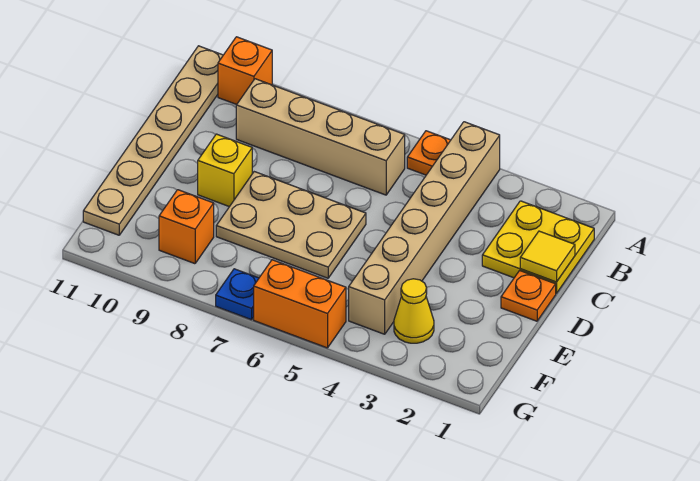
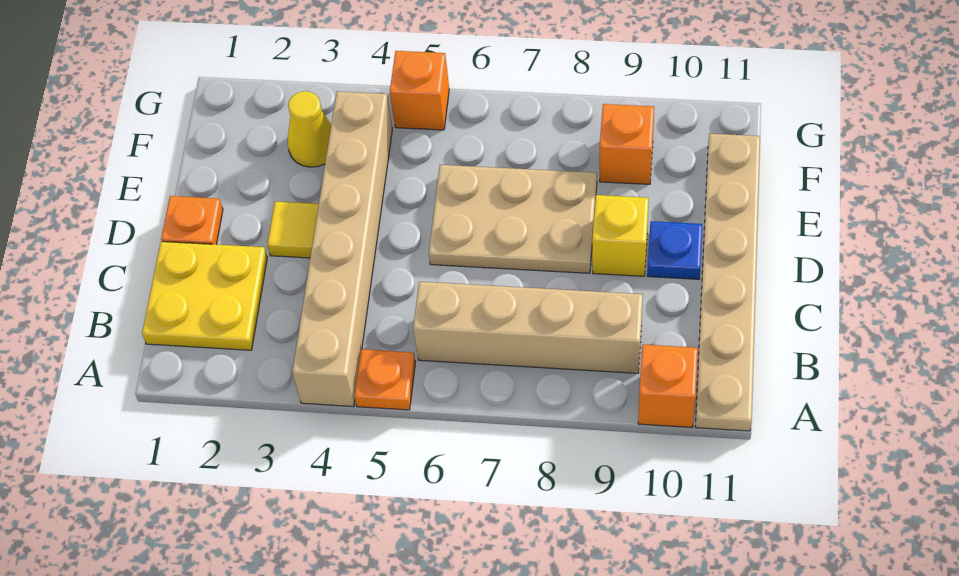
yellow 1x1 tile [520,231,575,282] -> yellow 1x1 tile moved to [267,201,319,258]
orange 1x2 brick [254,260,346,348] -> orange 1x1 brick [390,51,449,130]
blue 1x1 plate [216,269,259,320] -> blue 1x1 plate moved to [647,221,702,279]

